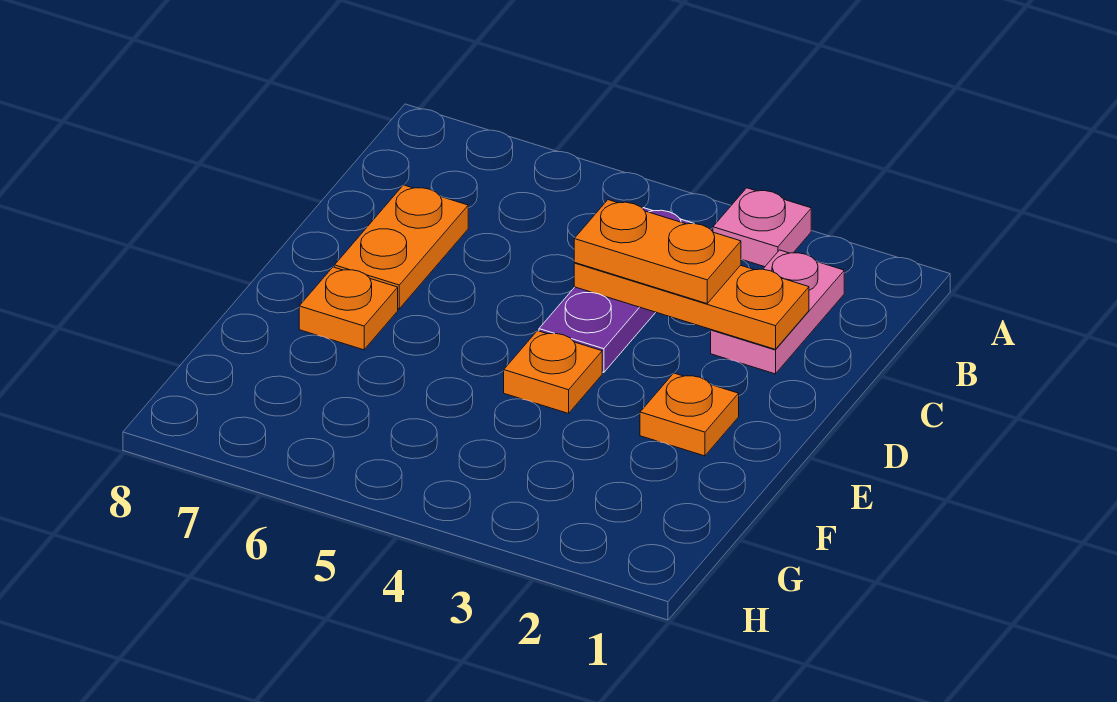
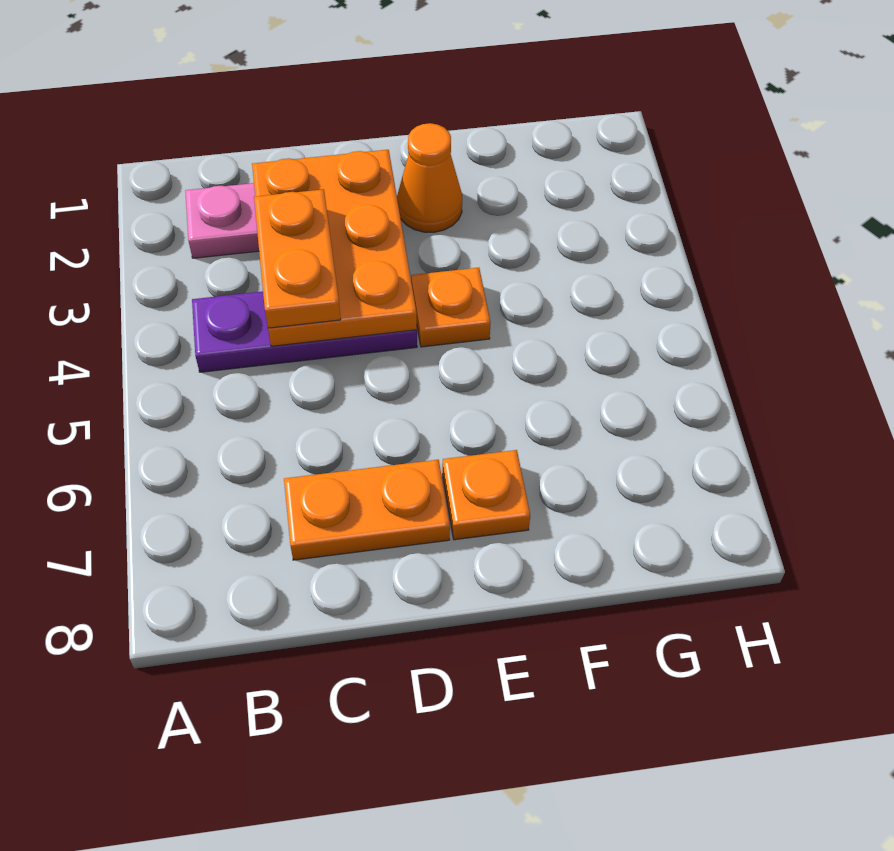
pink 1x1 plate [713,188,811,267] -> none
orange 1x3 plate [574,263,809,349] -> orange 2x3 plate [252,150,417,346]
orange 1x1 plate [640,373,739,456] -> orange 1x1 cone [397,123,462,232]

